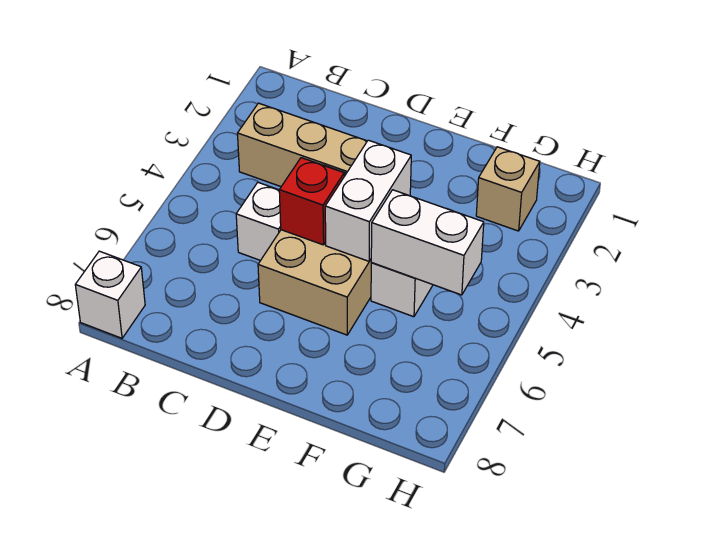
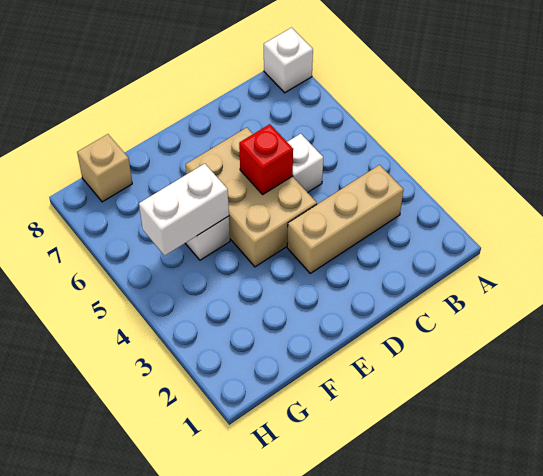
white 1x2 brick [325,140,411,261] -> none
tan 1x1 brick [476,147,540,231] -> tan 1x1 brick moved to [77,134,132,202]

